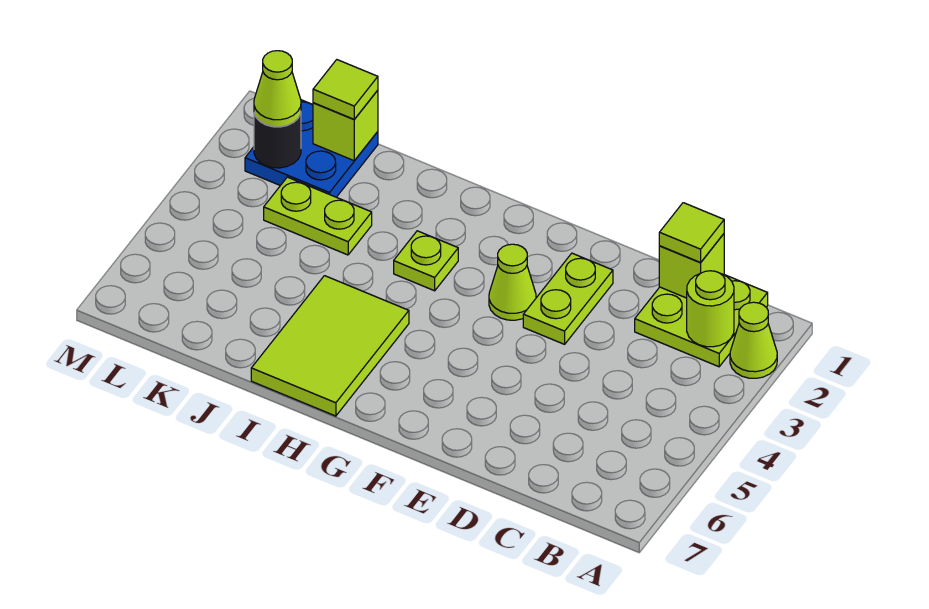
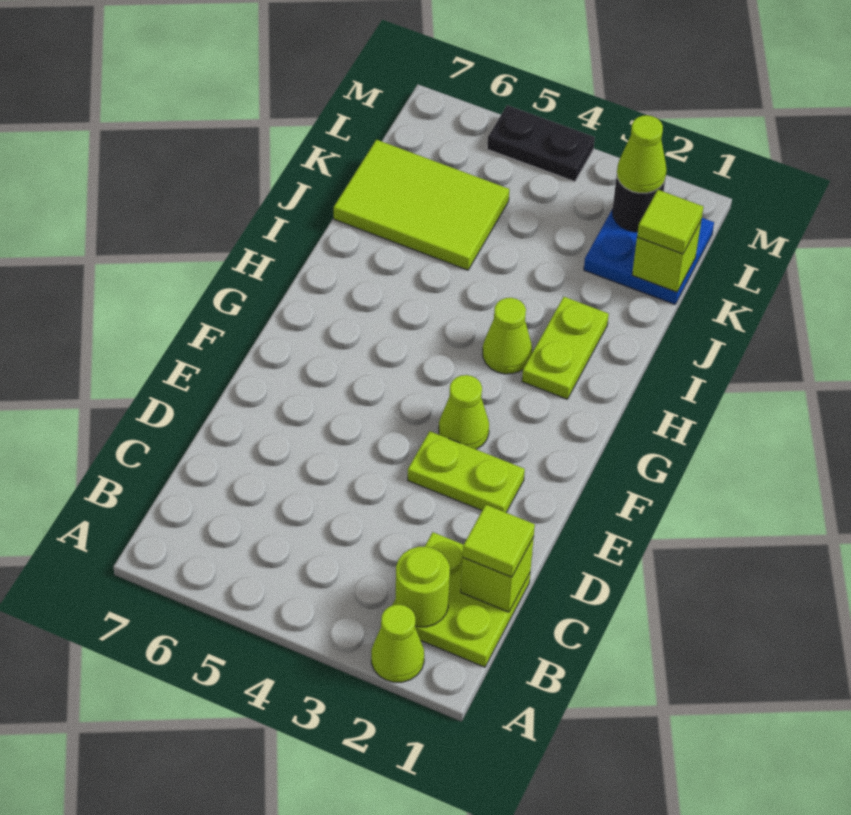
lime 1x1 plate [394,231,458,291] -> lime 1x1 cone [483,298,532,374]
lime 2x3 tile [251,276,409,416] -> lime 2x3 tile moved to [334,140,509,270]
lime 1x2 plate [264,177,372,255] -> lime 1x2 plate moved to [522,297,609,399]
none -> black 1x2 plate [487,105,595,182]

